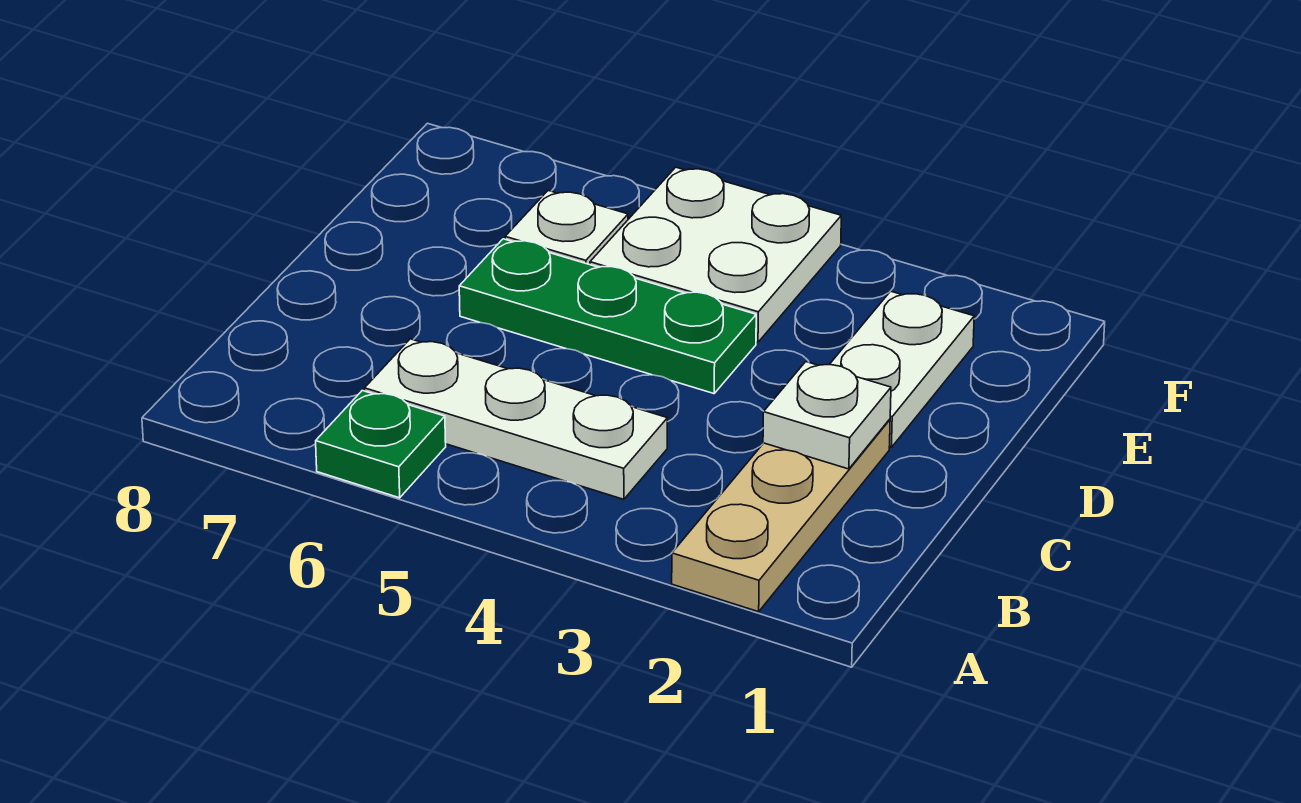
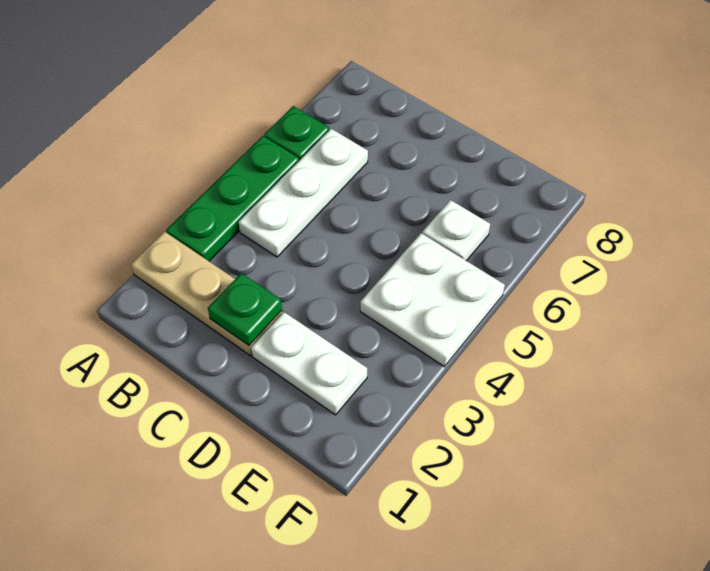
white 1x1 plate [763,362,891,469] -> green 1x1 plate [208,273,282,345]
green 1x3 plate [459,239,756,394] -> green 1x3 plate moved to [166,136,299,261]

